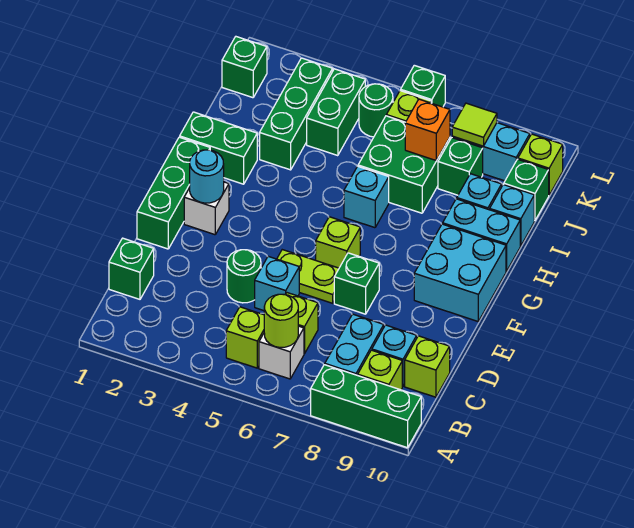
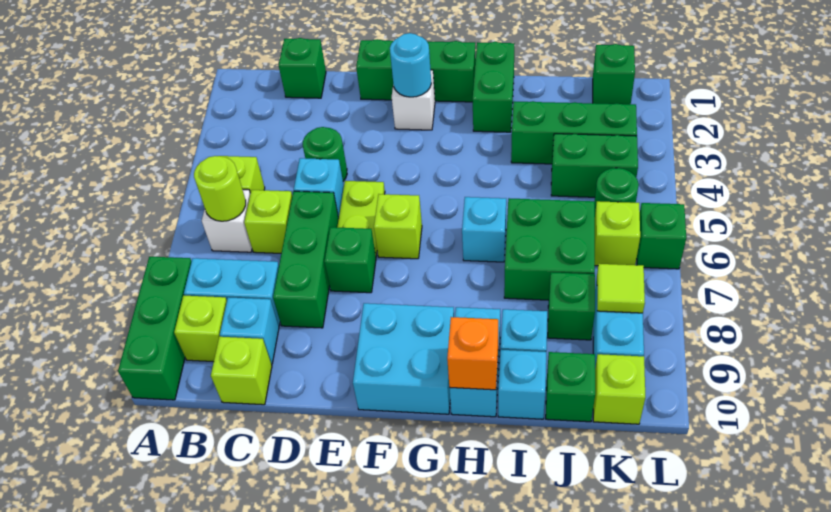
none -> green 1x3 brick [273,191,339,328]
orange 1x1 brick [405,99,450,160] -> orange 1x1 brick moved to [447,317,498,390]

